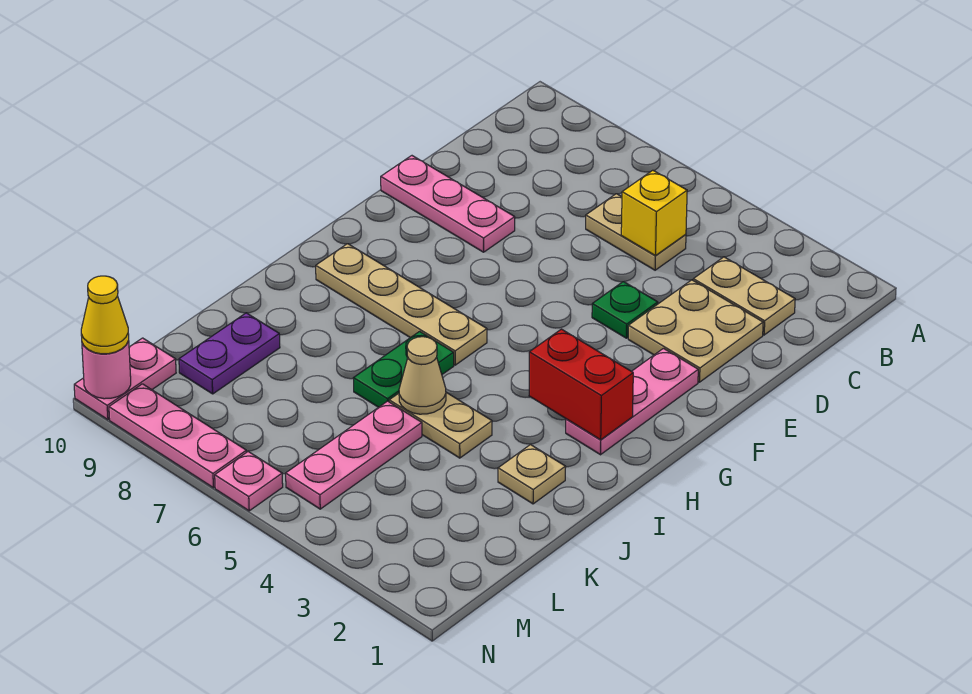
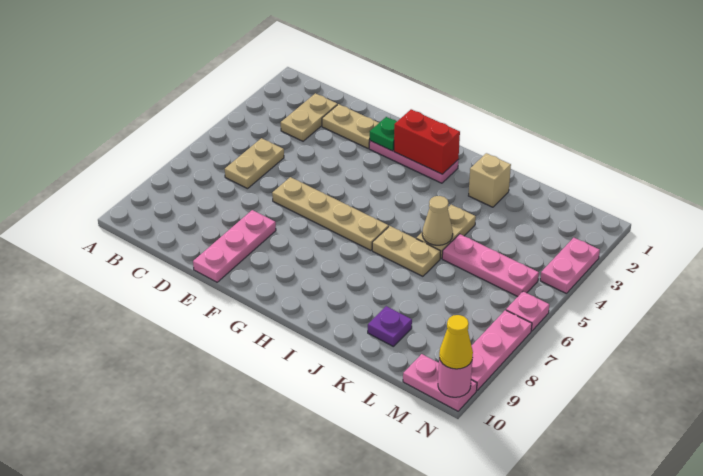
yellow 1x1 brick [621,170,687,256] -> none
tan 2x2 plate [628,280,763,382] -> tan 1x2 plate [322,104,379,148]
green 1x1 plate [592,282,658,338] -> green 1x1 plate moved to [370,117,397,151]
red 1x2 brick [529,329,633,440] -> red 1x2 brick turned to [394,109,460,174]
tan 1x4 plate [316,244,487,365] -> tan 1x4 plate turned to [272,177,389,250]
green 1x2 plate [353,331,454,407] -> tan 1x2 plate [372,226,441,276]
tan 1x1 plate [498,445,566,504] -> tan 1x1 brick [469,153,511,207]
purple 1x2 plate [179,313,280,394] -> purple 1x1 plate [368,306,412,347]
none -> pink 1x2 plate [540,238,600,294]

